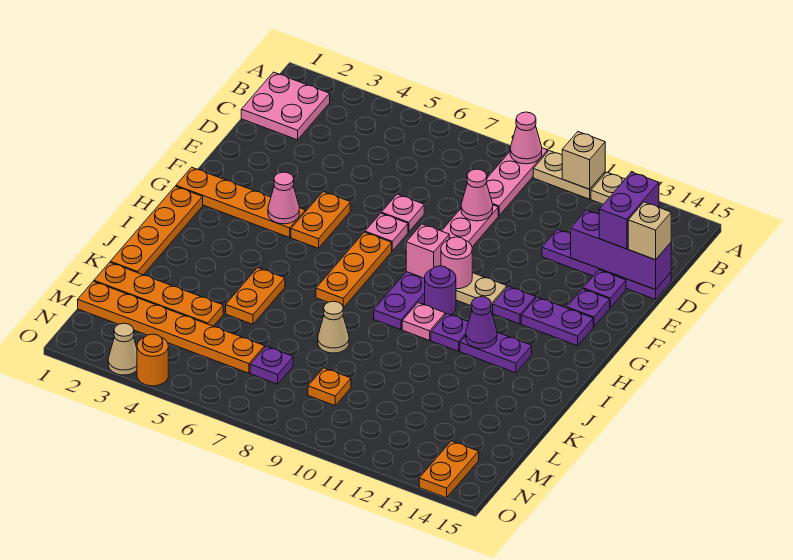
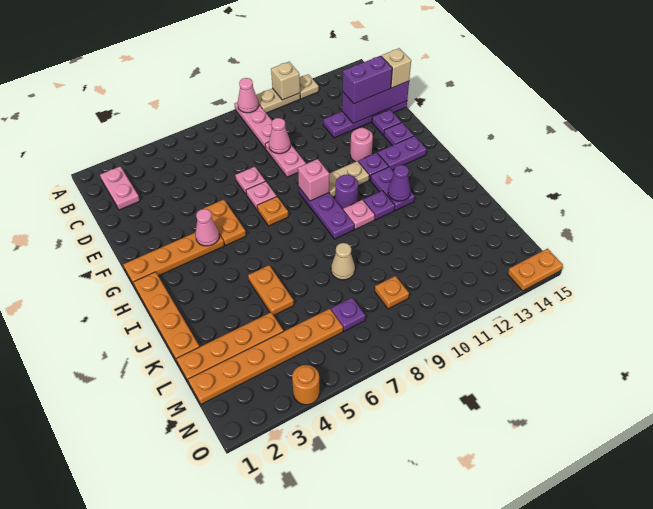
pink 2x2 plate [241,72,330,140] -> pink 1x2 plate [100,166,140,210]
purple 1x2 brick [599,172,659,249] -> purple 1x2 brick turned to [343,56,392,104]
orange 1x3 plate [316,232,392,308] -> orange 1x1 plate [257,197,288,226]
pink 1x1 round brick [441,237,472,289] -> pink 1x1 round brick moved to [350,128,373,162]
purple 1x2 plate [460,332,532,373] -> purple 1x2 plate turned to [370,167,415,210]
orange 1x2 plate [419,441,479,498] -> orange 1x2 plate turned to [508,249,563,291]
tan 1x1 cone [108,323,137,375] -> none

